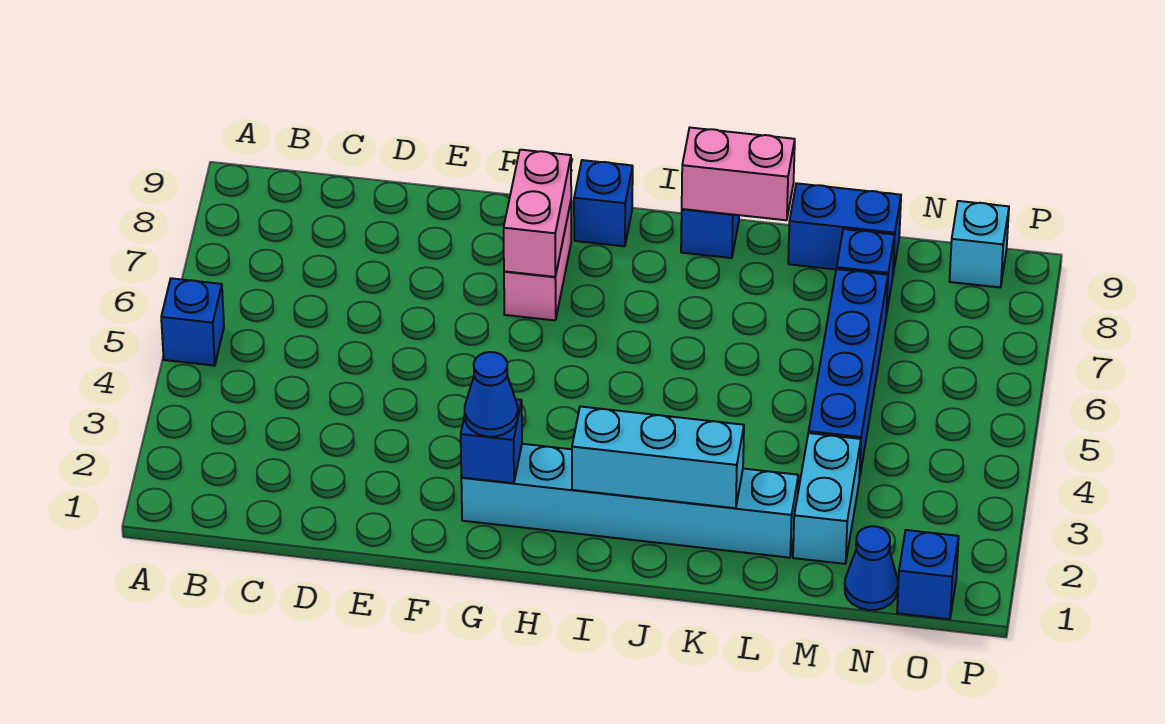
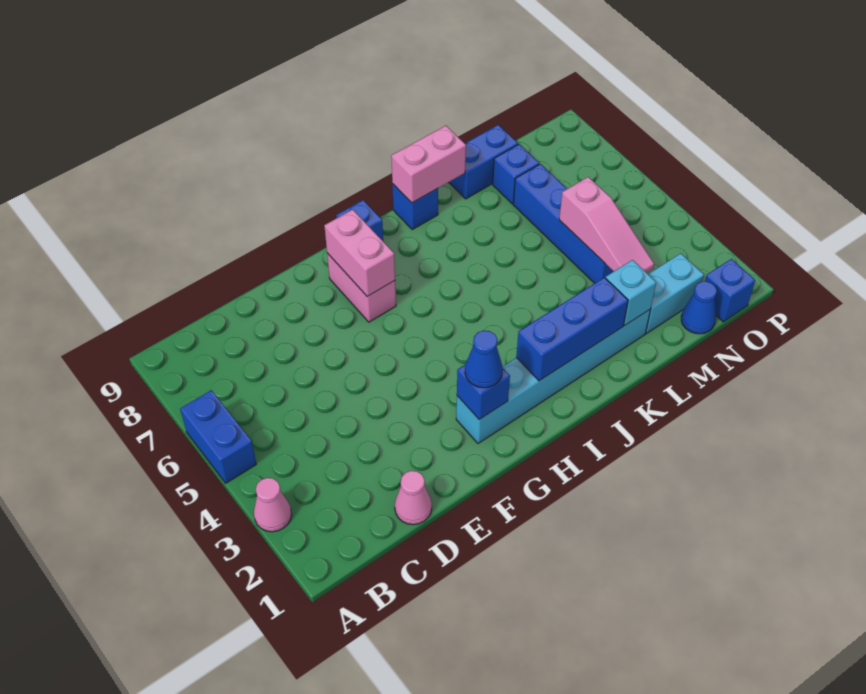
none -> pink 1x1 cone [254,478,292,532]
blue 1x1 brick [161,278,224,366] -> blue 1x2 brick [180,390,256,483]
none -> pink 1x1 cone [395,471,432,525]
cyan 1x3 brick [572,406,744,508] -> blue 1x3 brick [516,278,628,381]
cyan 1x2 brick [793,433,861,564] -> cyan 1x2 brick turned to [646,253,704,333]
none -> pink 1x3 slope [559,177,654,273]
cyan 1x1 brick [949,201,1009,287] -> cyan 1x1 brick moved to [606,260,656,326]

